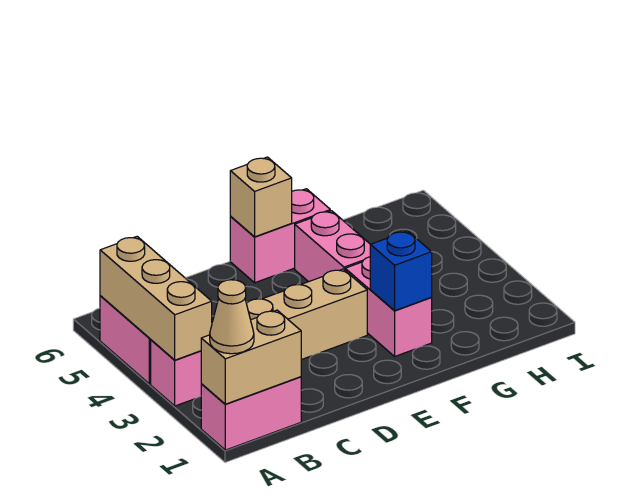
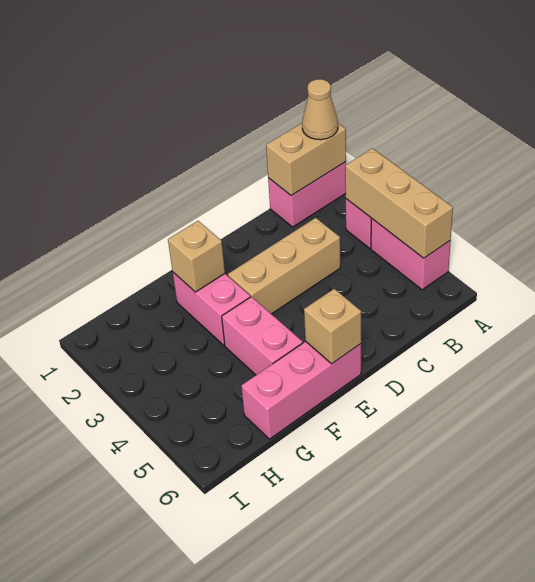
pink 1x2 brick [230,189,330,283] -> pink 1x3 brick [241,341,361,439]
blue 1x1 brick [370,231,432,310] -> tan 1x1 brick [168,221,225,292]

